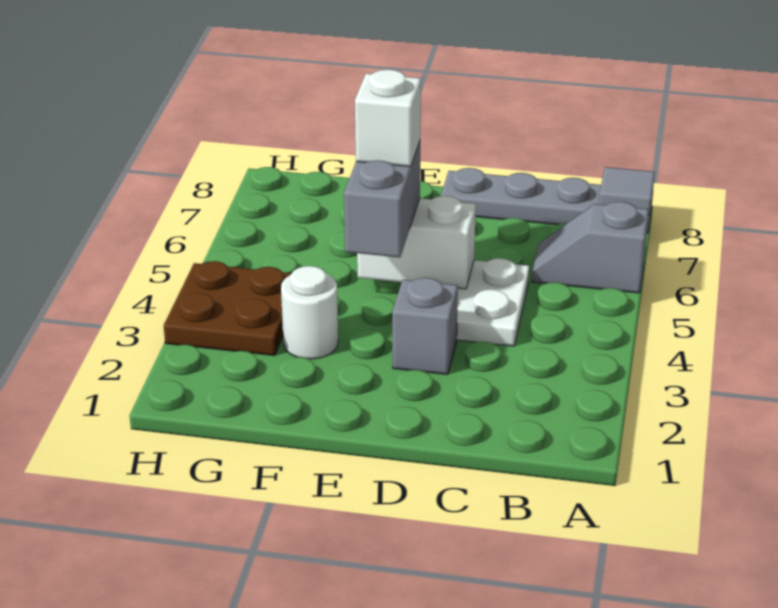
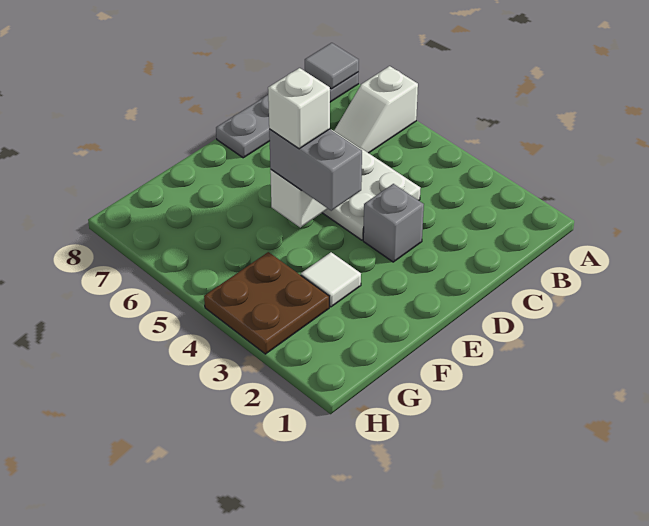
grey 1x2 slope [532,202,649,293] -> white 1x2 slope [334,66,418,153]
white 1x1 round brick [281,266,338,359] -> white 1x1 tile [301,252,361,307]

